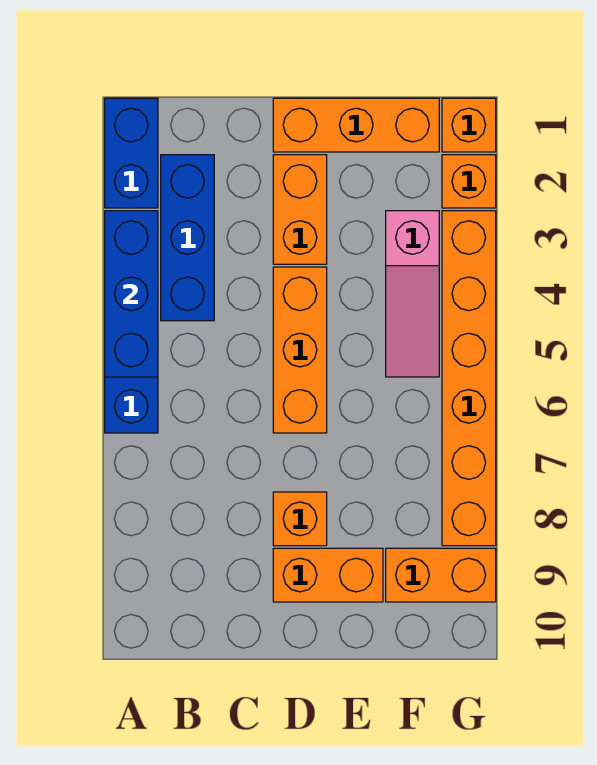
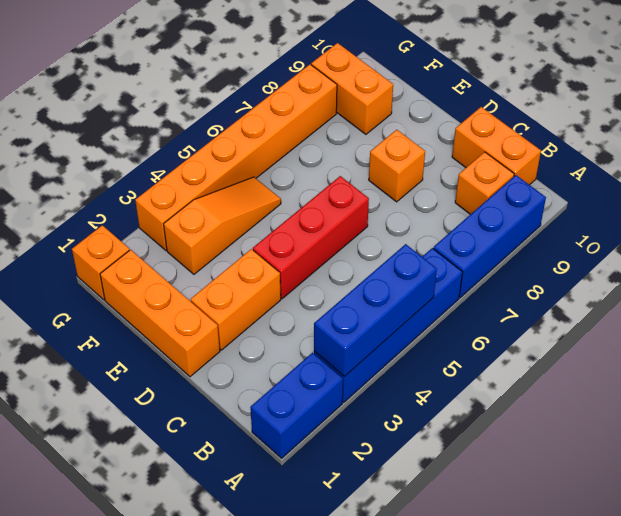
blue 1x3 brick [161,155,214,321] -> blue 1x3 brick moved to [433,175,546,298]
orange 1x3 brick [273,267,327,433] -> red 1x3 brick [253,176,369,299]
orange 1x2 brick [273,548,383,602] -> orange 1x2 brick moved to [452,107,541,185]
pink 1x3 slope [386,211,439,377] -> orange 1x3 slope [164,177,281,274]
orange 1x1 brick [442,155,496,208] -> orange 1x1 brick moved to [455,152,514,214]

